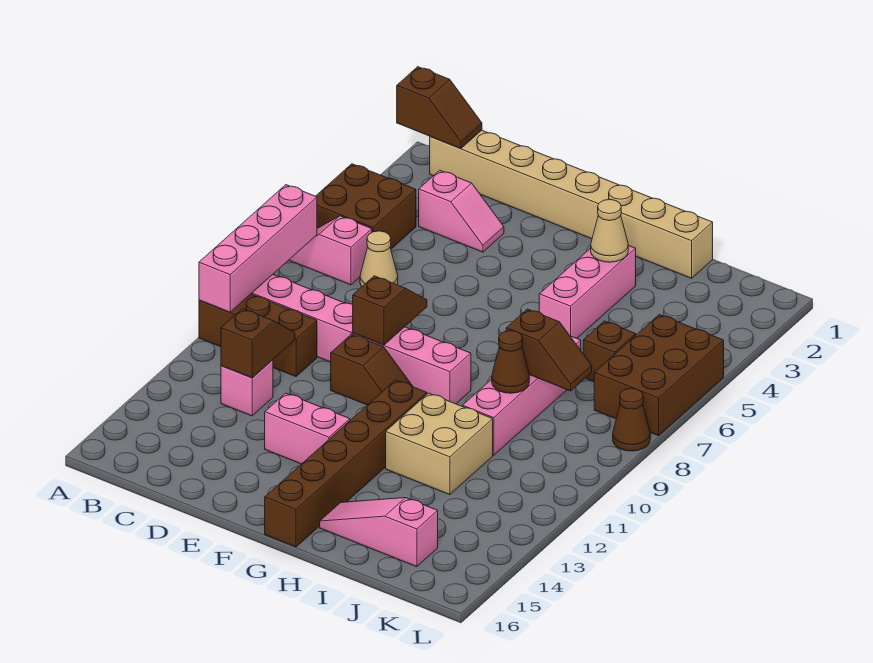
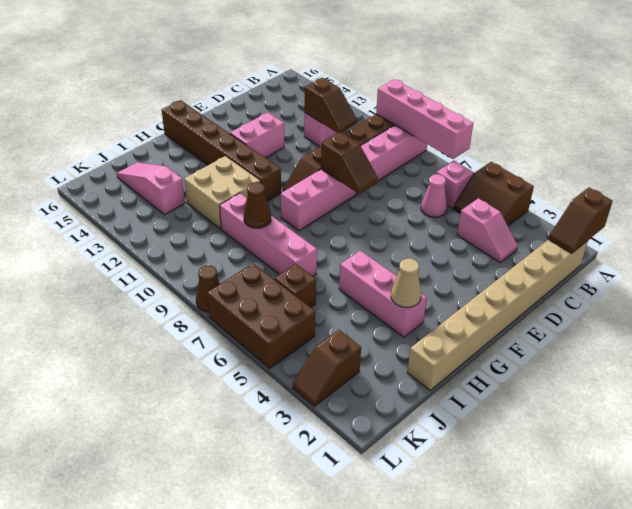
brown 2x2 brick [316,164,416,249] -> brown 2x2 slope [454,162,534,226]
pink 1x2 slope [419,170,504,252] -> pink 1x2 slope turned to [457,198,518,262]
tan 1x1 cone [360,231,398,287] -> pink 1x1 cone [421,174,447,217]
pink 1x3 slope [320,498,438,567] -> pink 1x3 slope turned to [117,162,185,215]
brown 1x2 slope [506,309,592,391] -> brown 1x2 slope moved to [293,330,361,407]

